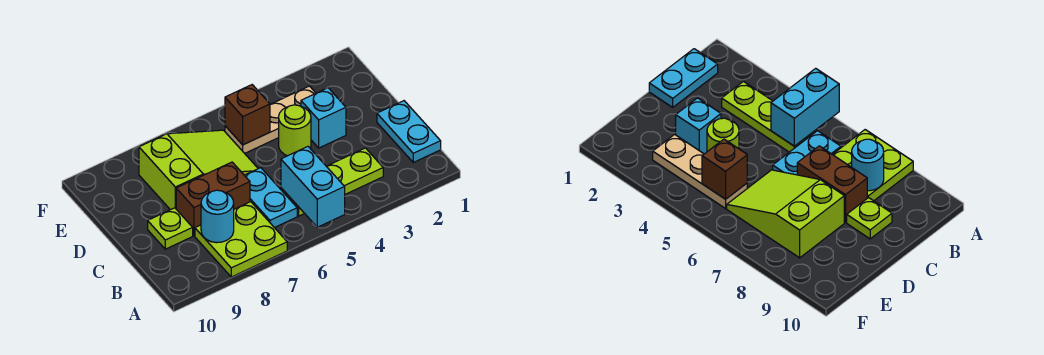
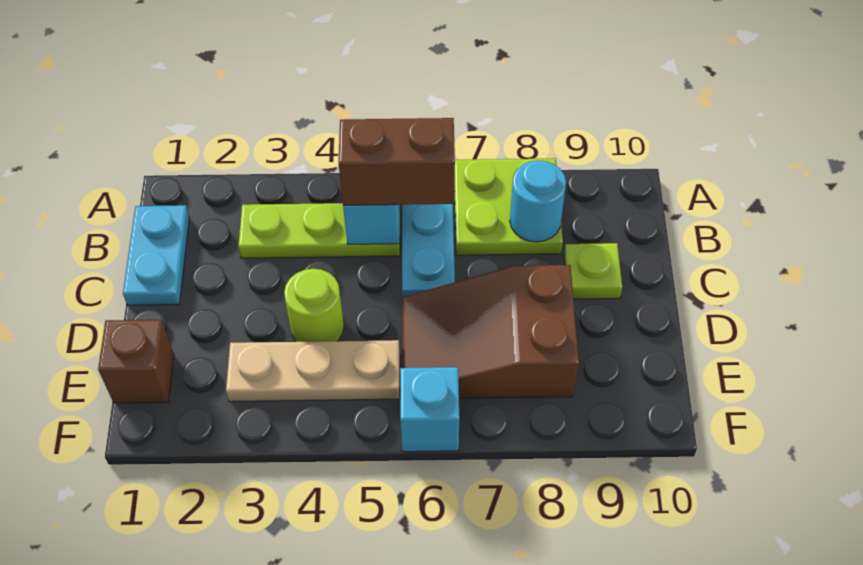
brown 1x2 brick [176,162,250,236] -> brown 1x2 brick moved to [339,118,455,205]
cyan 1x1 brick [301,88,346,148] -> cyan 1x1 brick moved to [400,367,459,452]
lime 2x3 slope [139,130,258,210] -> brown 2x3 slope [402,265,579,398]
brown 1x1 brick [225,85,270,145] -> brown 1x1 brick moved to [98,320,174,403]

